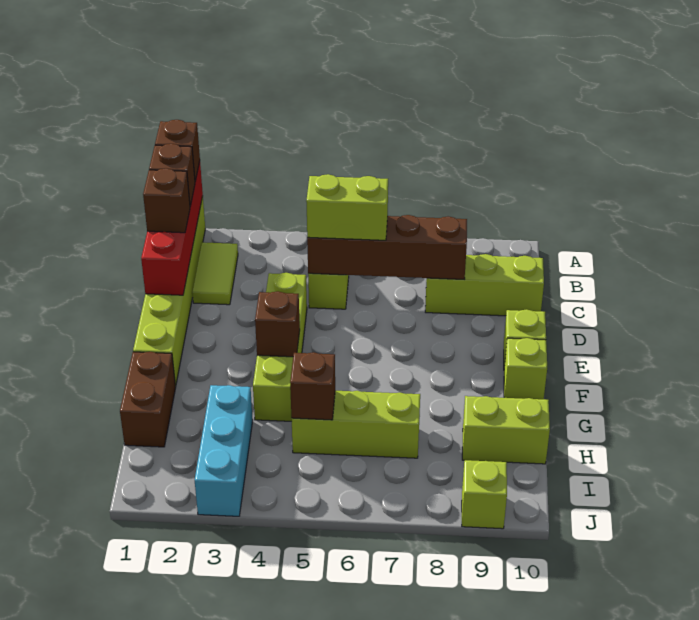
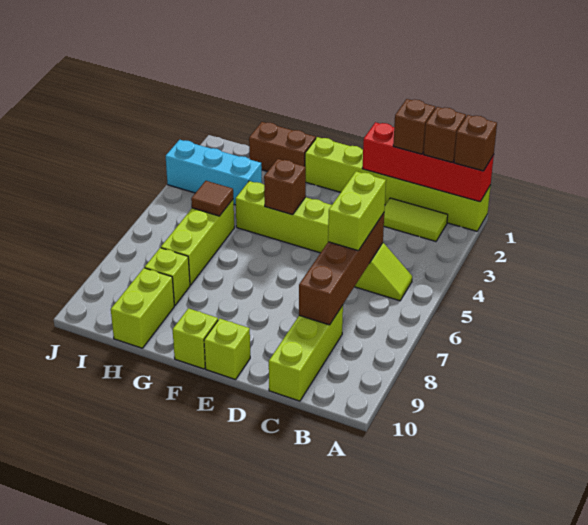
brown 1x1 brick [290,352,335,420] -> brown 1x1 tile [191,181,233,216]
lime 1x1 brick [462,460,507,529] -> lime 1x1 brick moved to [145,248,190,305]

